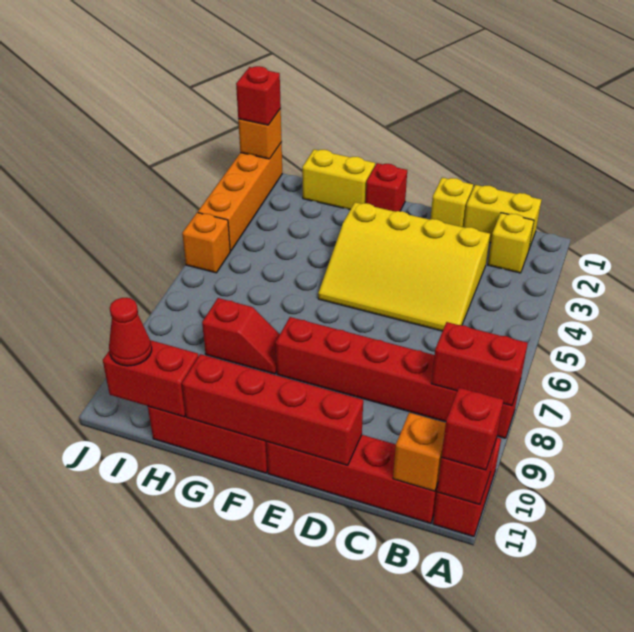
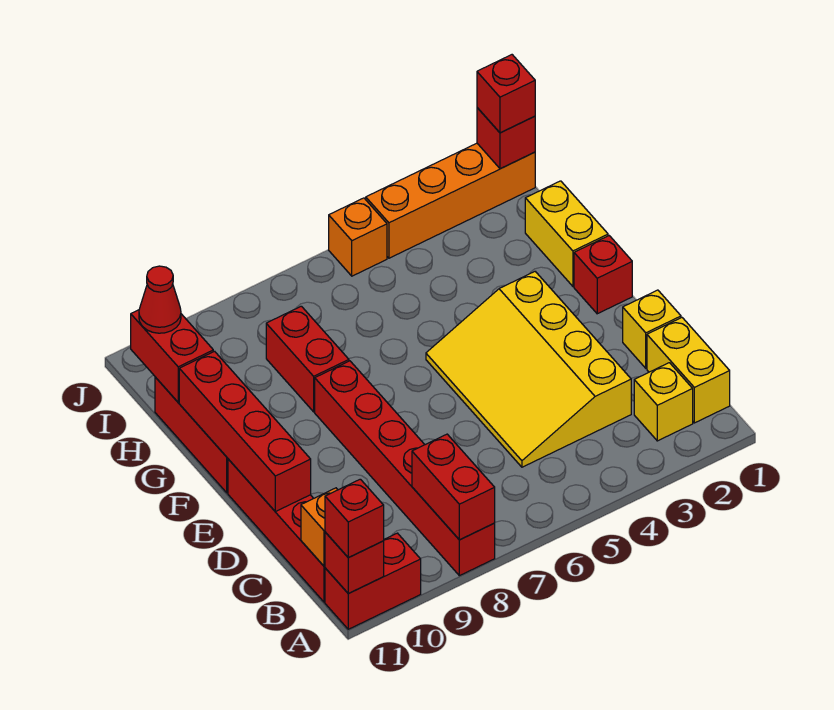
red 1x2 slope [202,298,280,374] -> red 1x2 brick [266,306,349,412]
orange 1x1 brick [238,109,282,159] -> red 1x1 brick [477,108,535,169]

